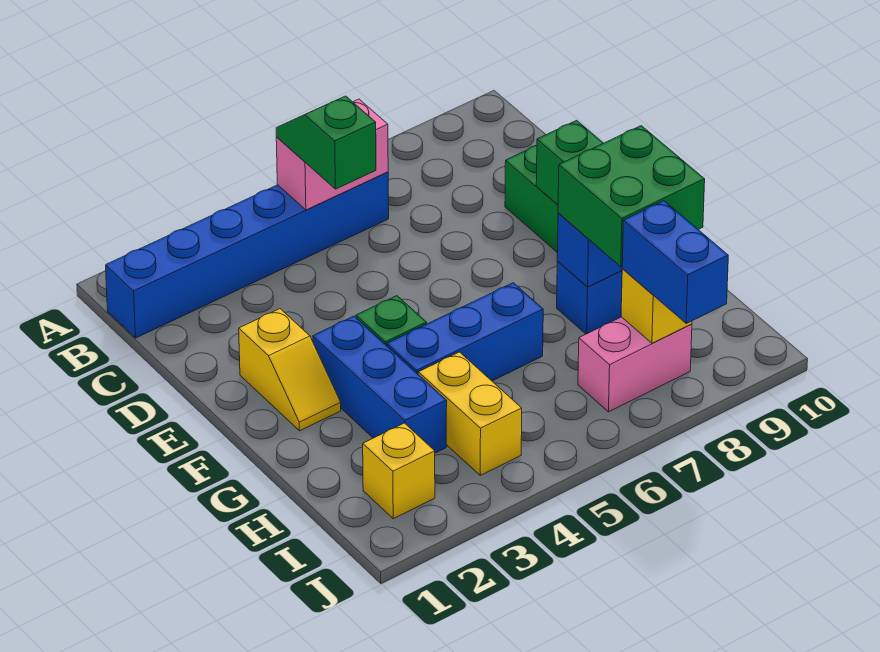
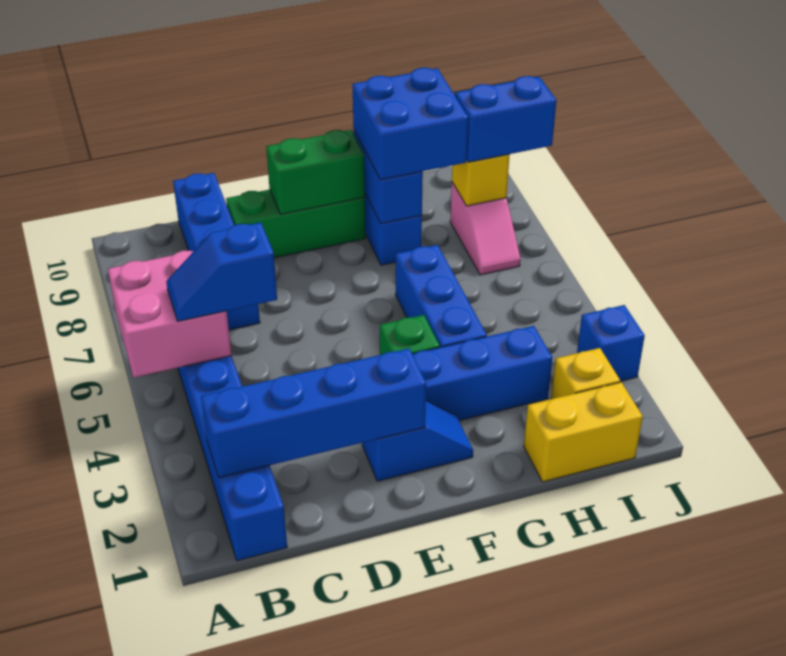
none -> blue 1x4 brick [201,348,426,478]
pink 1x2 brick [276,99,388,210] -> pink 2x2 brick [108,251,232,377]
green 1x2 slope [276,96,376,189] -> blue 1x2 slope [166,222,277,321]
none -> blue 1x4 brick [173,173,260,330]
yellow 1x2 slope [239,309,341,431] -> blue 1x2 slope [362,401,473,481]
green 2x2 brick [558,126,705,267] -> blue 2x2 brick [352,68,468,180]
yellow 1x2 brick [418,352,522,475] -> yellow 1x2 brick moved to [524,382,643,482]
pink 1x2 brick [578,317,692,412] -> pink 1x2 slope [450,182,520,275]
none -> blue 1x1 brick [577,305,645,381]

